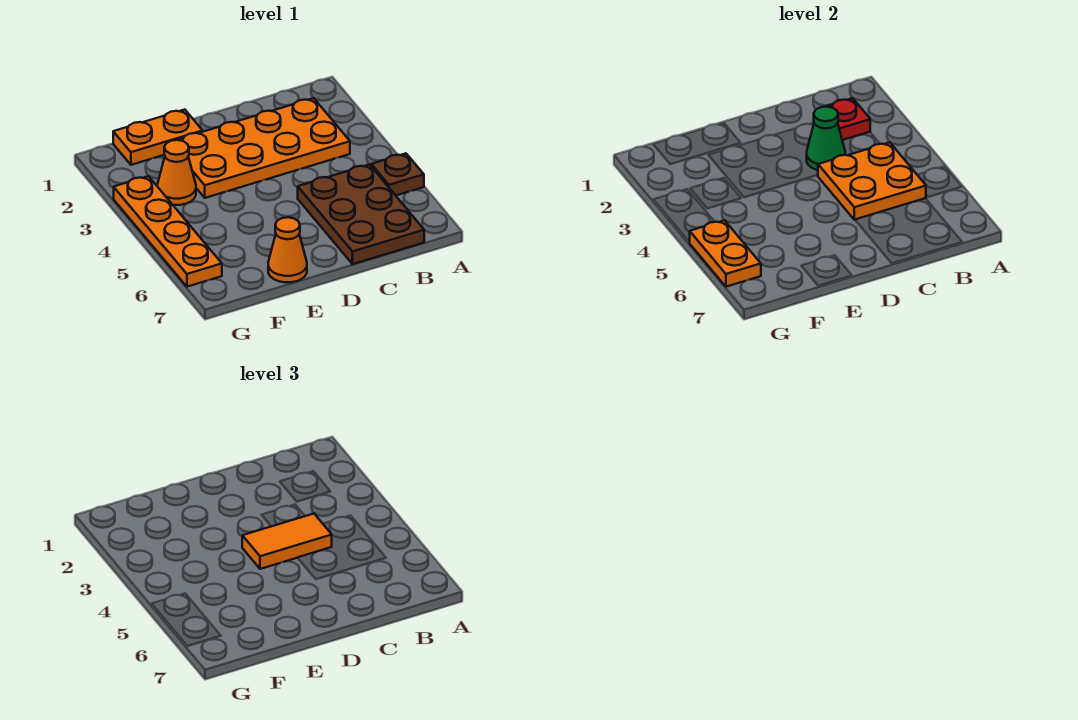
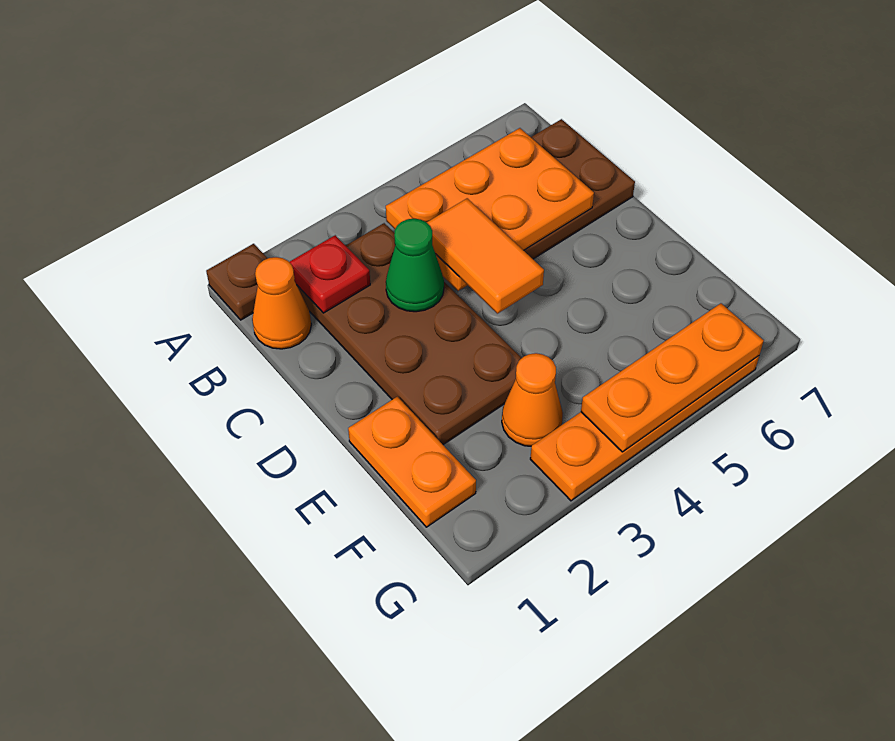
brown 1x1 plate [371,154,424,195] -> brown 1x1 plate moved to [206,244,268,320]
orange 2x4 plate [177,98,350,198] -> brown 2x4 plate [297,223,522,445]
orange 2x2 plate [818,142,926,220] -> orange 2x3 plate [386,128,594,291]
orange 1x1 cone [268,217,307,282] -> orange 1x1 cone moved to [252,257,311,349]
orange 1x2 plate [689,220,761,287] -> orange 1x3 plate [581,303,764,452]

